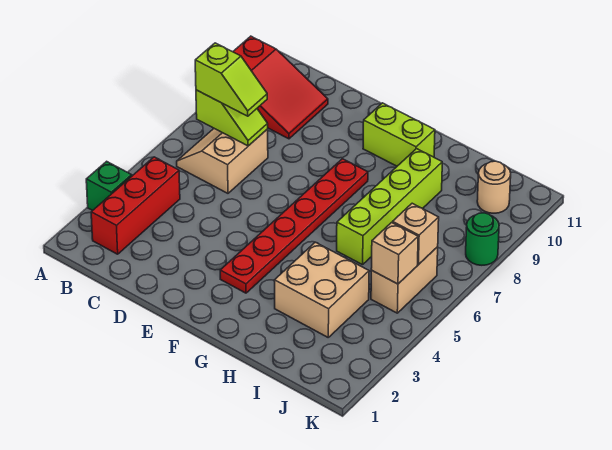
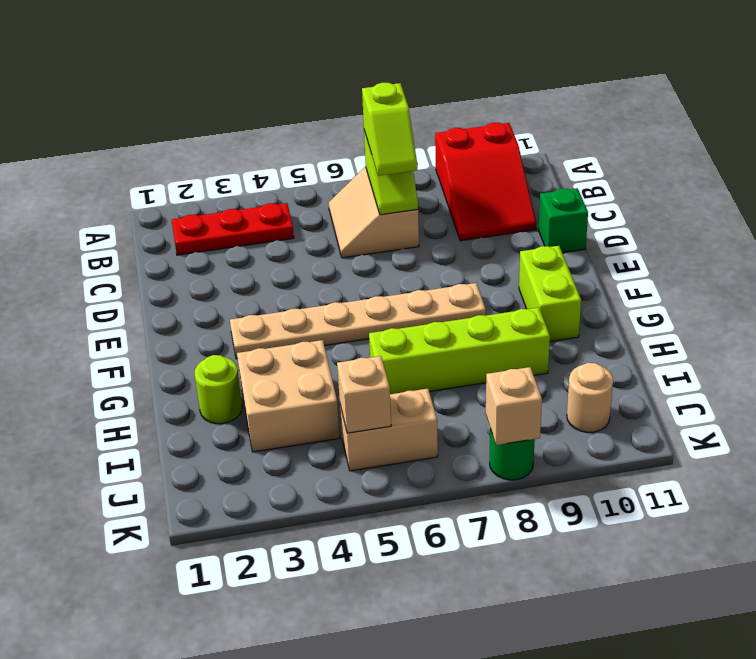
green 1x1 brick [86,161,132,211] -> green 1x1 brick moved to [539,188,588,253]
red 1x3 brick [91,157,180,254] -> red 1x3 plate [172,203,294,255]
tan 2x2 slope [177,129,268,193] -> tan 2x2 slope turned to [329,167,419,258]
red 1x6 plate [220,159,368,293] -> tan 1x6 plate [230,283,486,359]
none -> lime 1x1 round brick [195,355,242,424]
tan 1x1 brick [393,203,439,265] -> tan 1x1 brick moved to [486,367,542,445]

